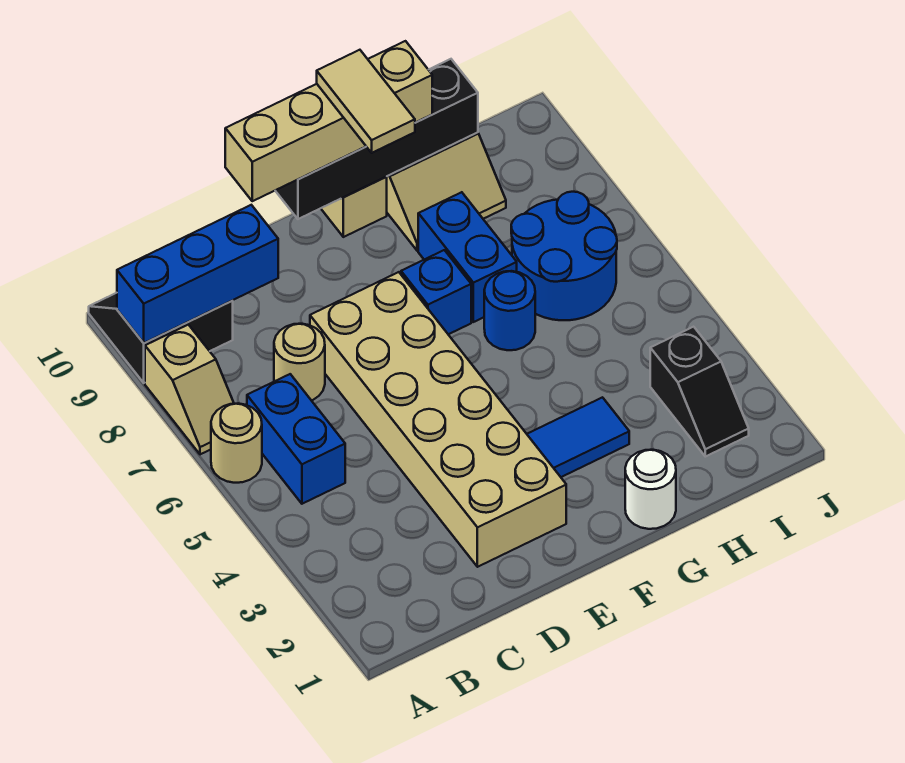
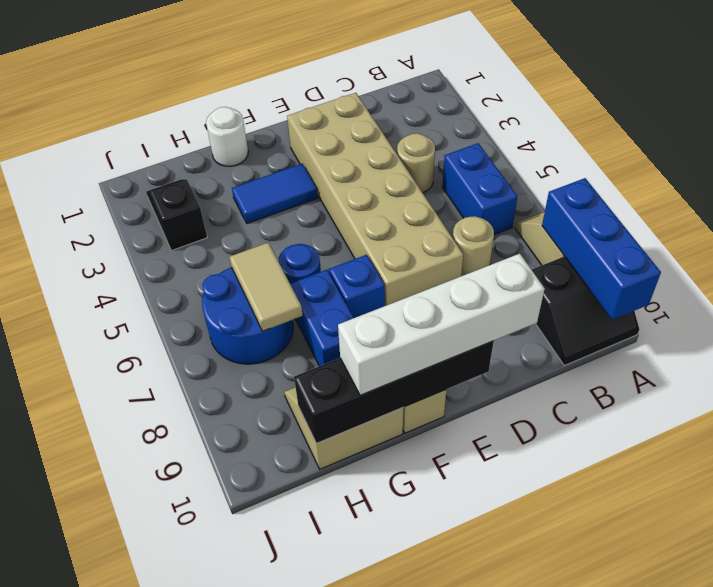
tan 1x1 round brick [211,403,262,483] -> tan 1x1 round brick moved to [397,133,435,193]
blue 1x3 brick [117,205,278,343] -> blue 1x3 brick turned to [542,178,661,320]
tan 1x4 brick [225,41,432,201] -> white 1x4 brick [338,254,545,395]
tan 1x2 tile [317,50,415,153] -> tan 1x2 tile moved to [230,243,303,331]

